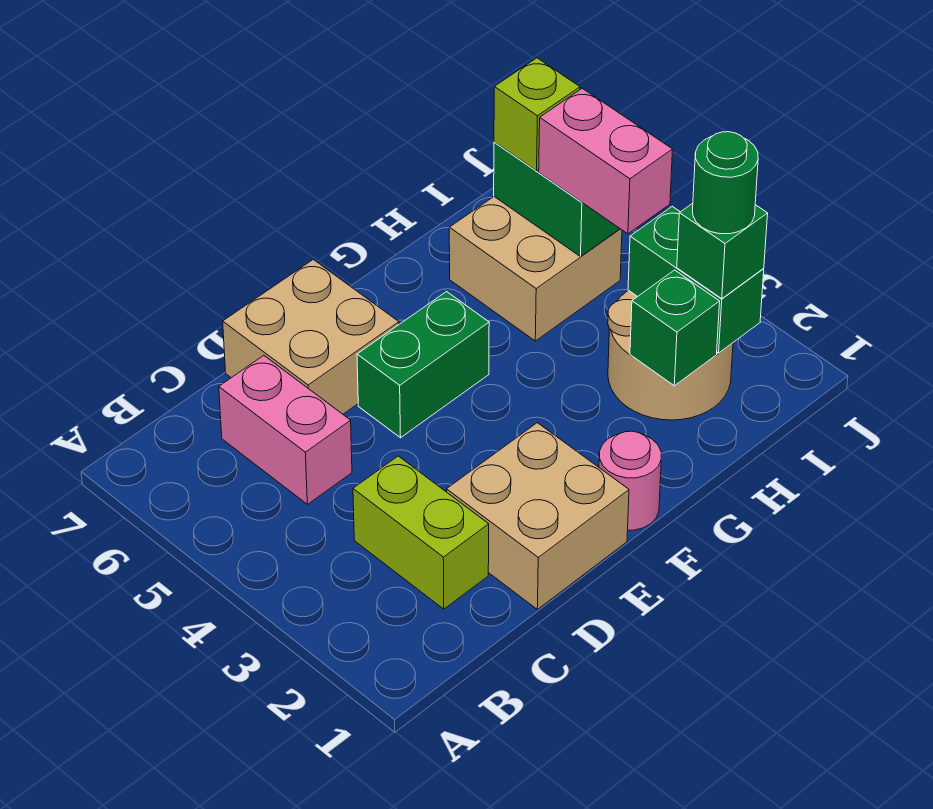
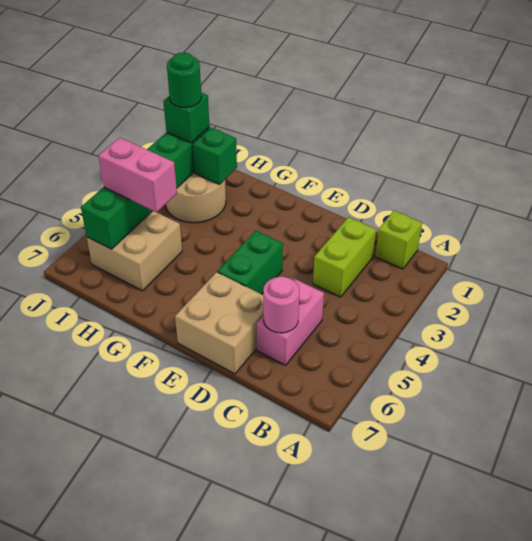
tan 2x2 brick [447,423,629,609] -> none
green 1x2 brick [357,292,489,438] -> green 1x2 brick turned to [218,231,283,294]
pink 1x1 round brick [599,431,661,530] -> pink 1x1 round brick moved to [263,276,300,333]
pink 1x2 brick [539,88,673,234] -> pink 1x2 brick turned to [98,138,177,212]
lime 1x1 brick [494,58,580,171] -> lime 1x1 brick moved to [375,211,422,269]

